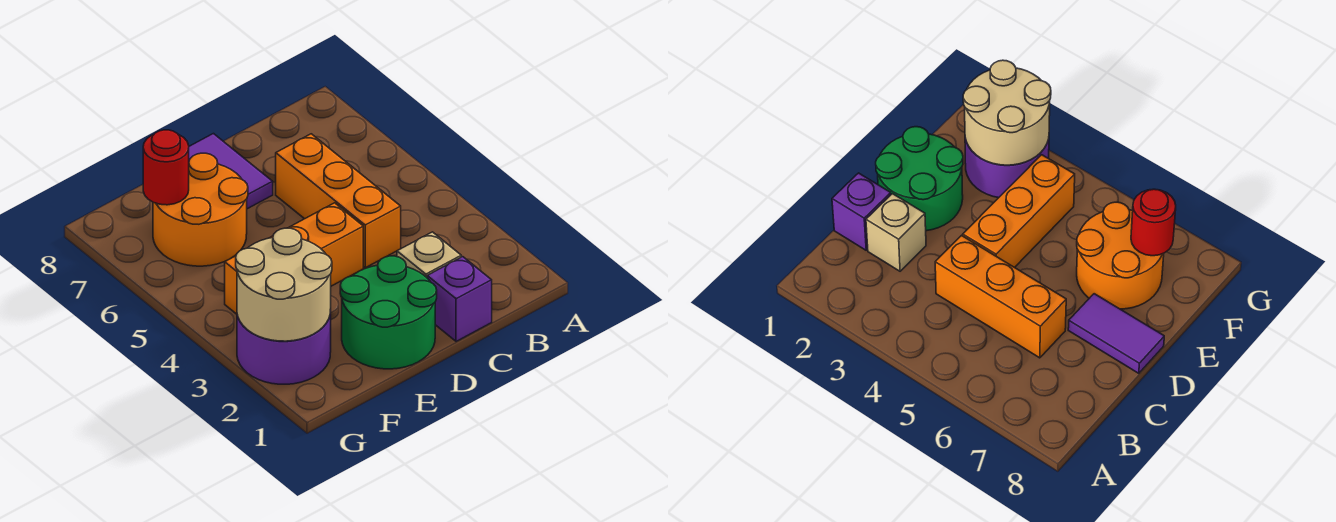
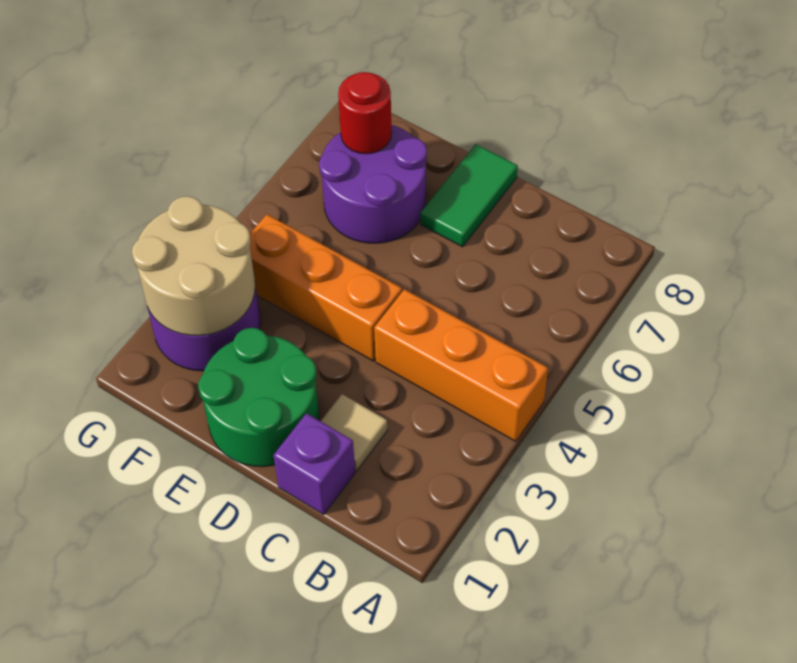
tan 1x1 brick [397,232,461,277] -> tan 1x1 tile [321,394,387,471]
orange 1x3 brick [276,134,401,268] -> orange 1x3 brick turned to [374,289,548,441]
purple 1x2 tile [189,134,273,209] -> green 1x2 tile [420,144,518,247]
orange 2x2 round brick [153,153,248,266] -> purple 2x2 round brick [319,125,427,243]

